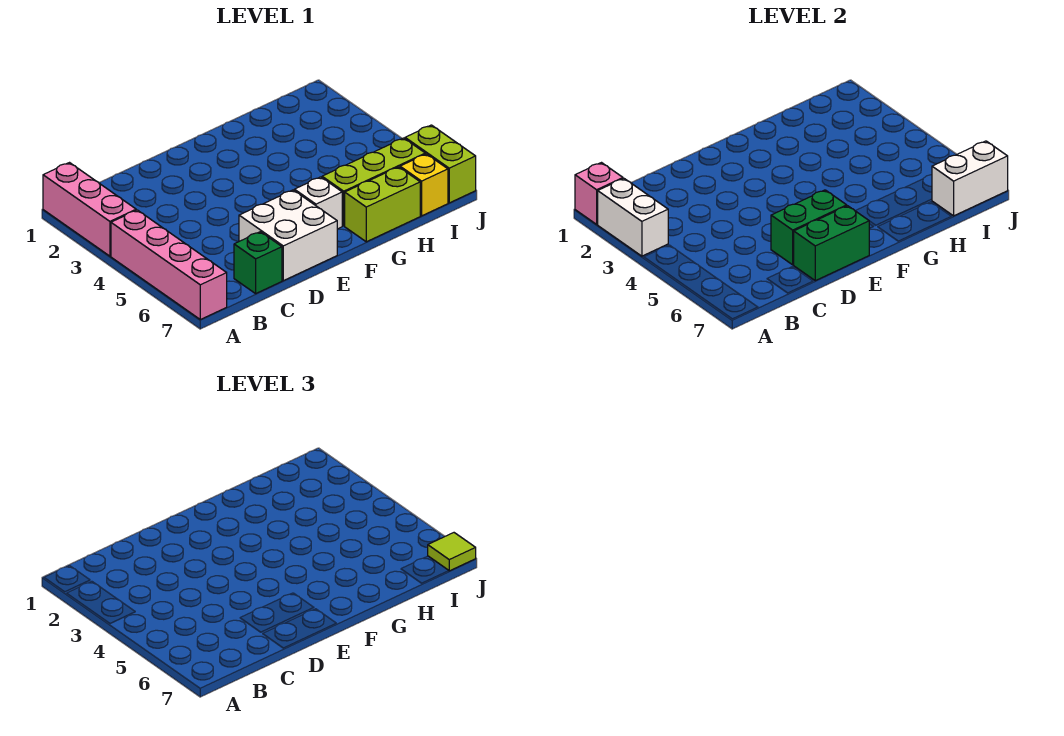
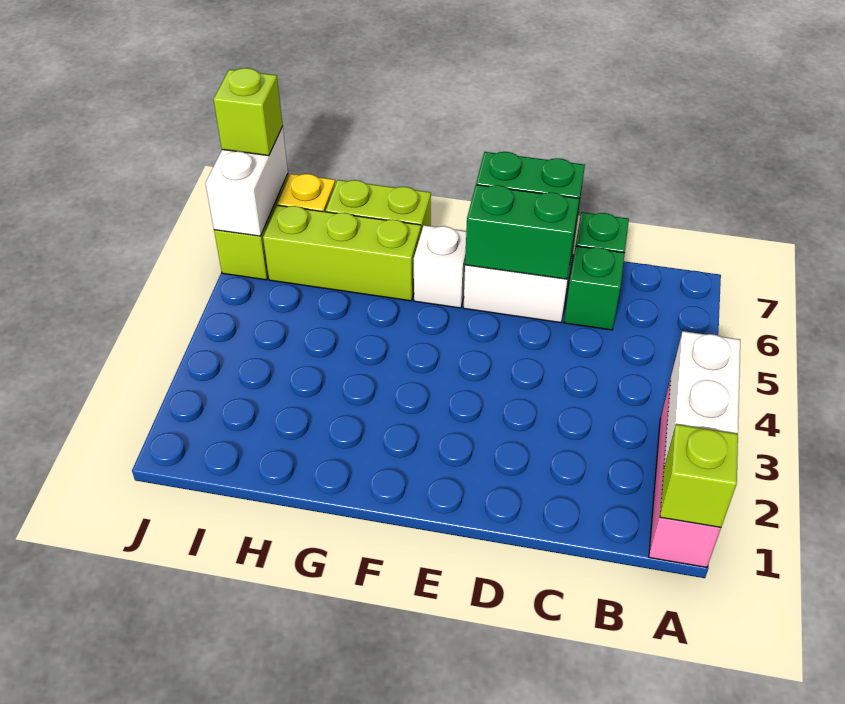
pink 1x1 brick [575,163,623,224] -> lime 1x1 brick [660,424,738,527]
pink 1x4 brick [111,210,227,319] -> none
none -> green 1x1 brick [564,246,625,330]
white 1x2 brick [932,141,1008,216] -> white 1x2 brick turned to [205,126,288,236]
lime 1x1 tile [428,533,476,571] -> lime 1x1 brick [214,68,283,156]

